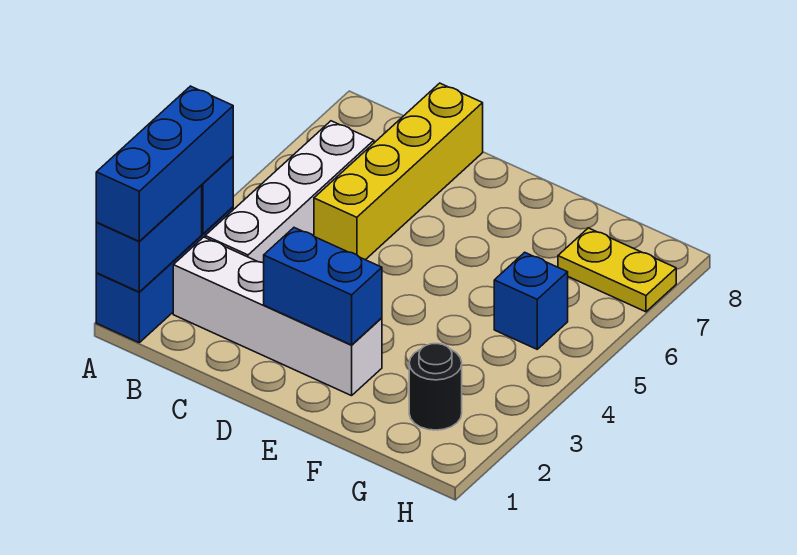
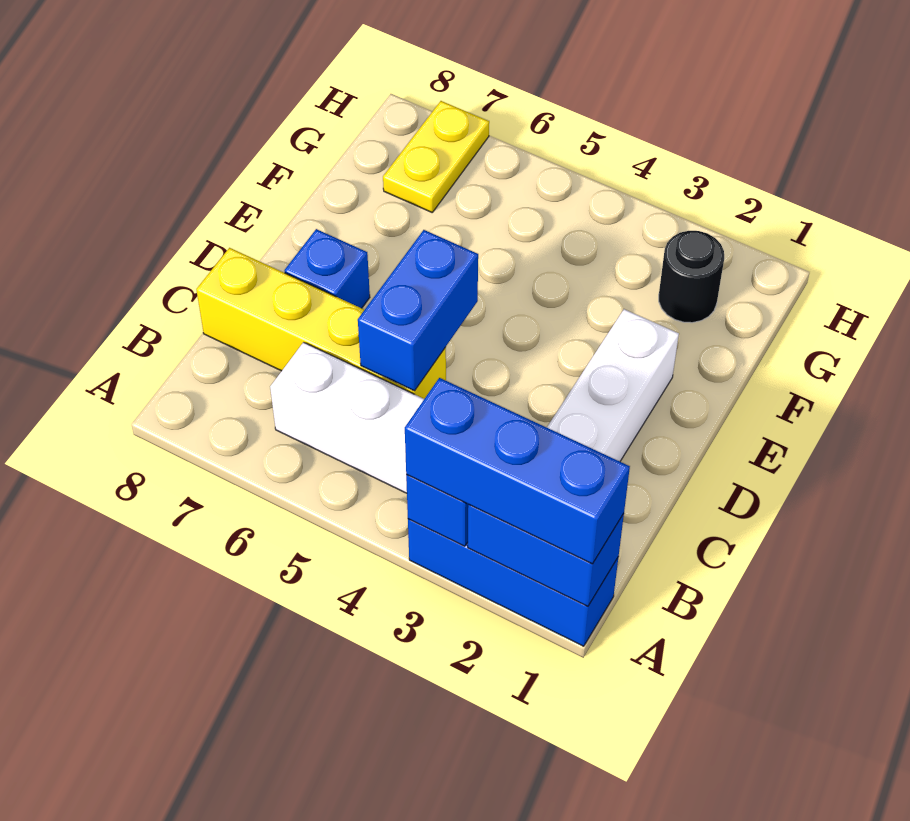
blue 1x2 brick [264,228,382,345] -> blue 1x2 brick moved to [358,230,478,391]
blue 1x1 brick [494,252,568,349] -> blue 1x1 brick moved to [284,229,370,308]

